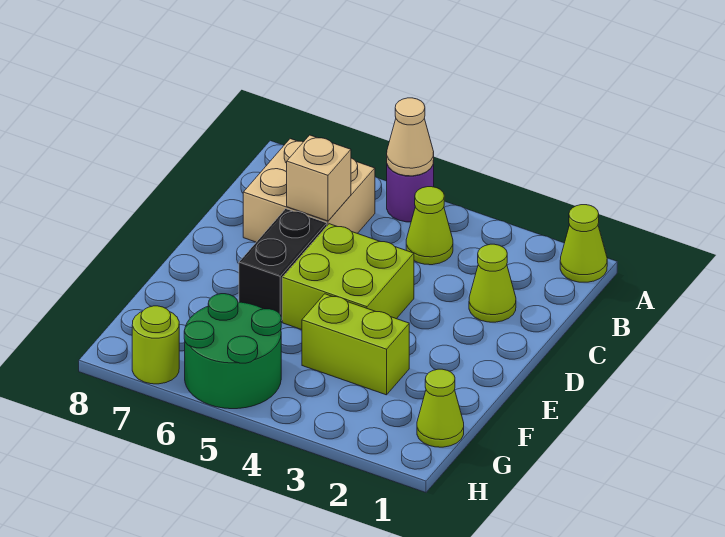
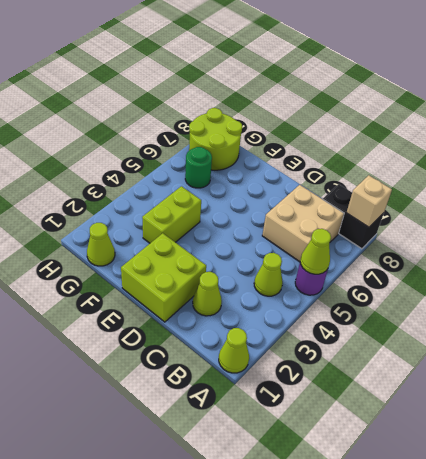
tan 1x1 cone [387,98,434,176] -> lime 1x1 cone [300,229,331,274]
tan 1x1 brick [287,135,351,221] -> tan 1x1 brick moved to [346,175,392,227]
lime 2x2 brick [282,224,414,330] -> lime 2x2 brick moved to [121,233,206,322]
black 1x2 brick [239,209,327,321] -> black 1x2 brick moved to [323,184,384,249]
green 2x2 round brick [184,294,281,409] -> green 1x1 round brick [185,147,212,188]
lime 1x1 round brick [132,306,179,384] -> lime 2x2 round brick [189,108,242,170]

